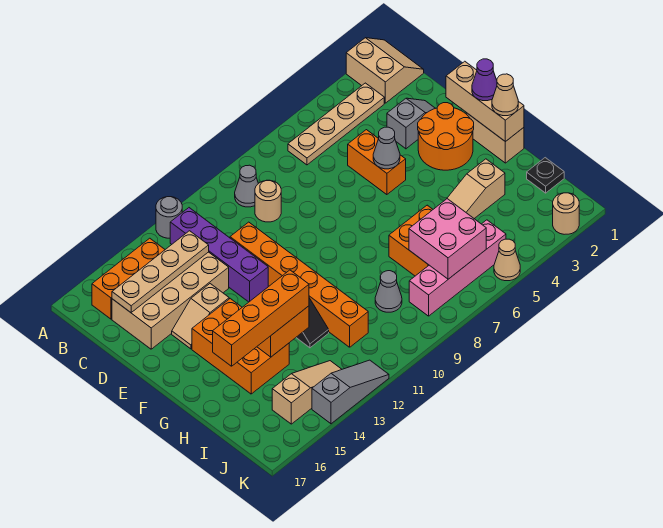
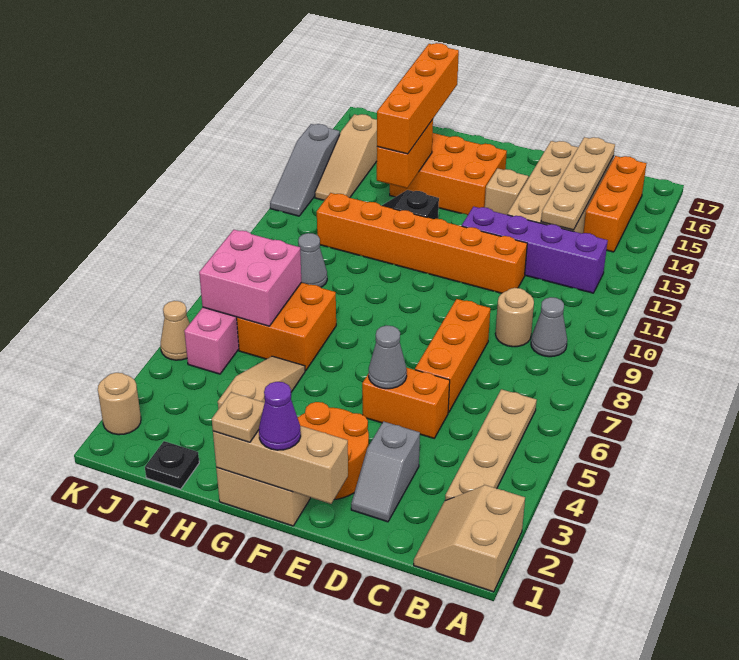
tan 2x2 slope [346,38,424,103] -> tan 2x2 slope turned to [414,485,525,592]
grey 1x1 round brick [156,197,182,238] -> none
none -> orange 1x3 brick [415,299,490,413]
tan 1x1 cone [492,74,518,116] -> tan 1x1 plate [212,392,265,442]

